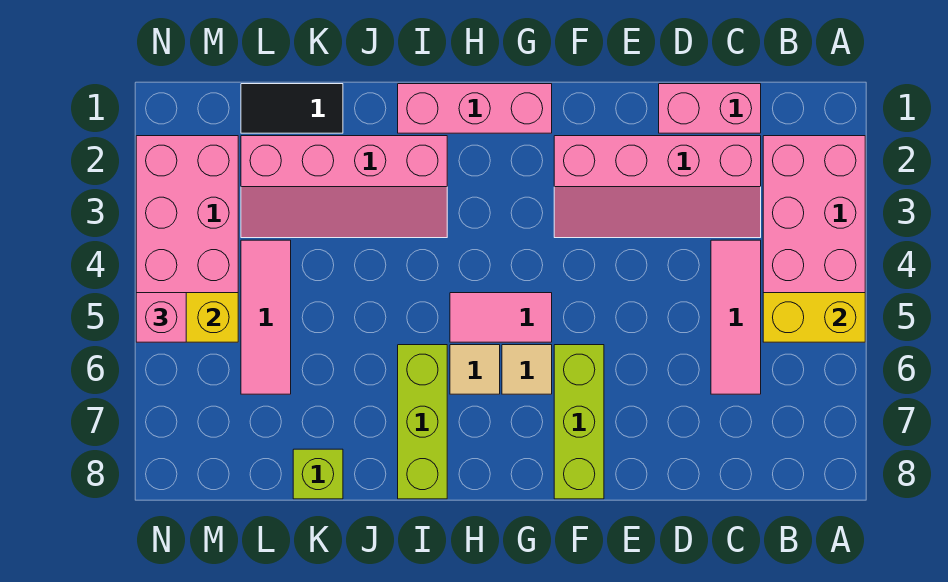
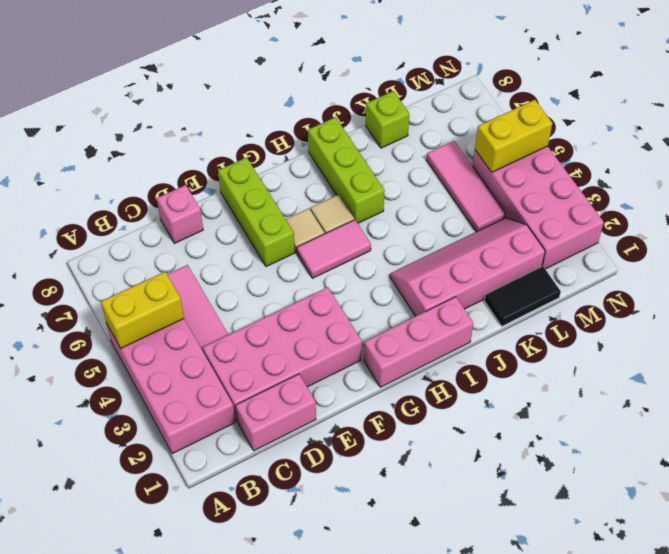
pink 2x4 slope [554,136,761,238] -> pink 2x4 brick [203,287,362,422]
pink 1x1 brick [136,293,186,342] -> pink 1x1 brick moved to [157,185,203,243]

